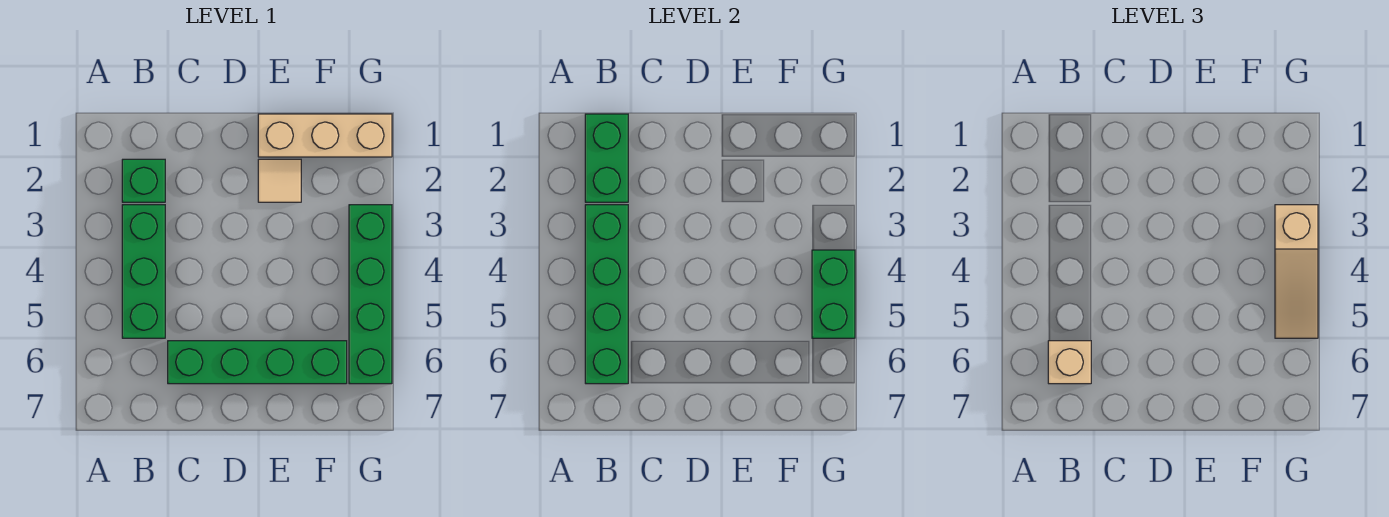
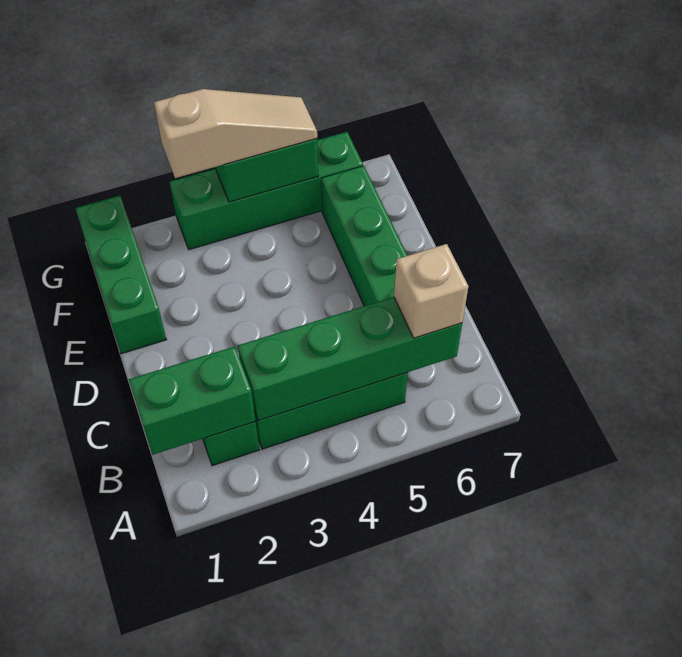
tan 1x3 brick [258,114,392,157] -> green 1x3 brick [75,196,166,354]
tan 1x1 tile [258,159,301,202] -> none

